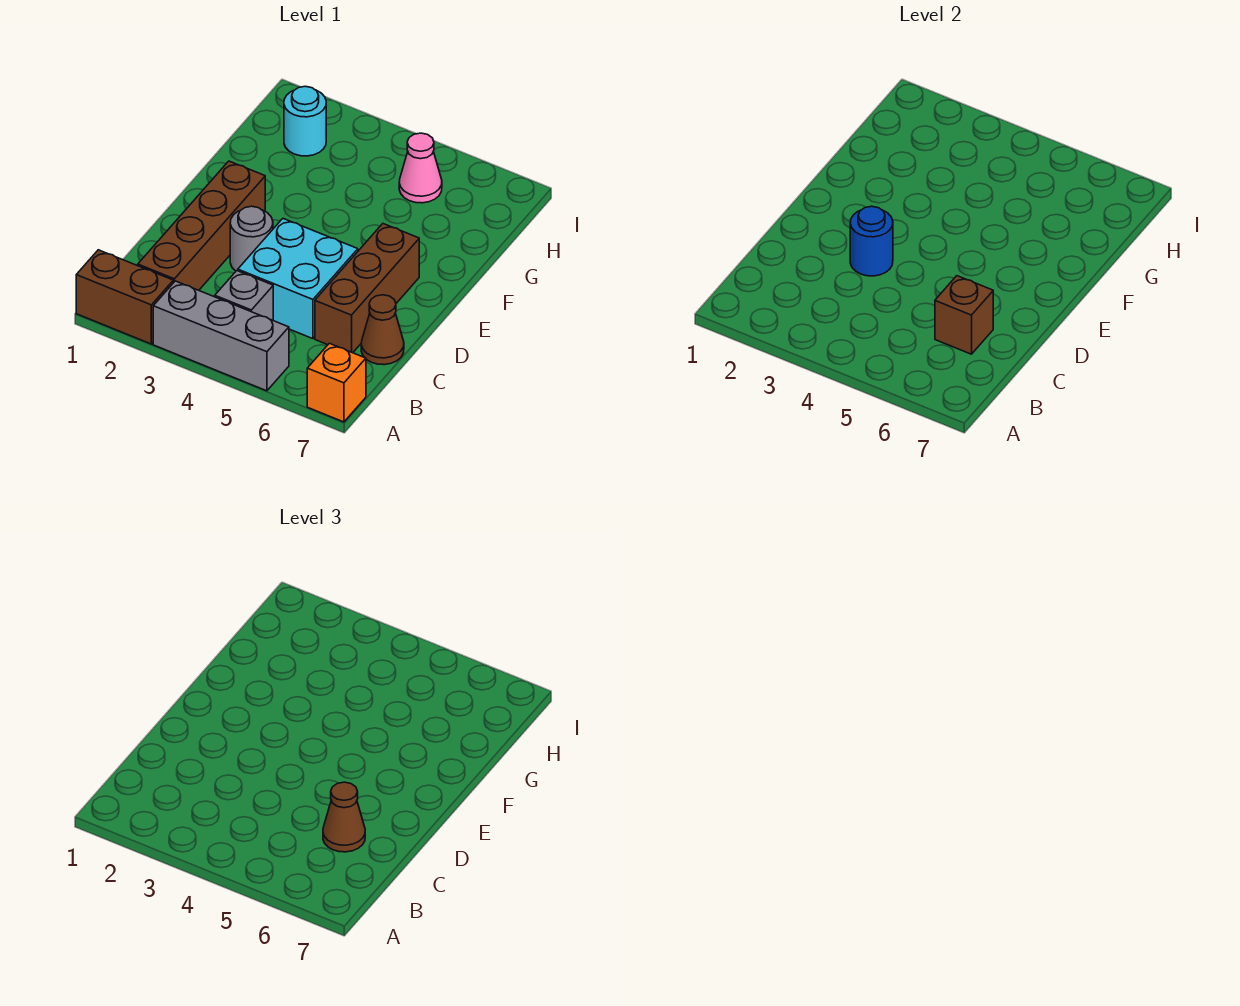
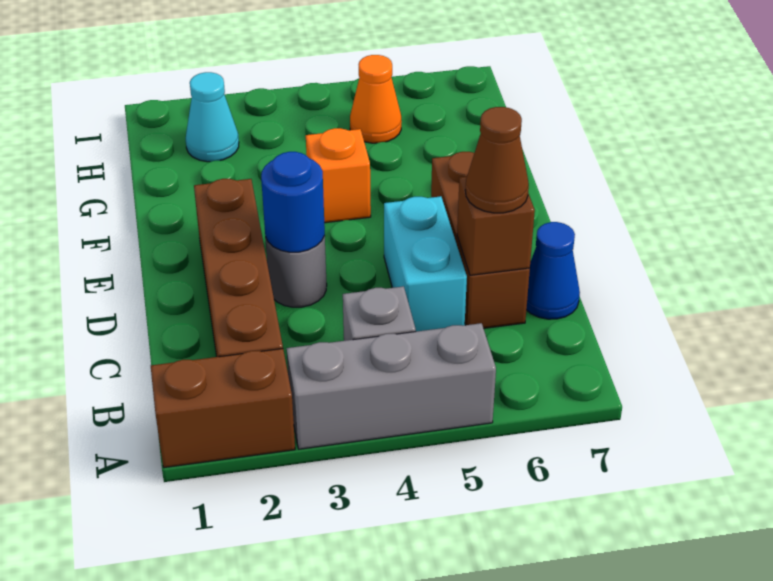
orange 1x1 brick [307,343,366,422] -> orange 1x1 brick moved to [306,128,371,223]
cyan 2x2 brick [238,219,358,339] -> cyan 1x2 brick [384,196,467,332]
brown 1x1 cone [361,295,404,365] -> blue 1x1 cone [526,222,580,319]
cyan 1x1 round brick [284,86,326,156] -> cyan 1x1 cone [186,72,239,162]
pink 1x1 cone [399,133,442,203] -> orange 1x1 cone [350,55,402,143]

